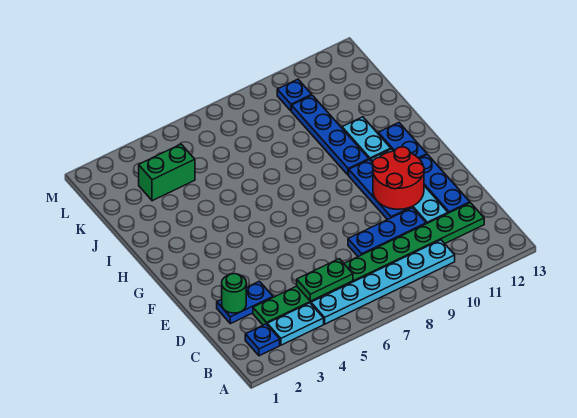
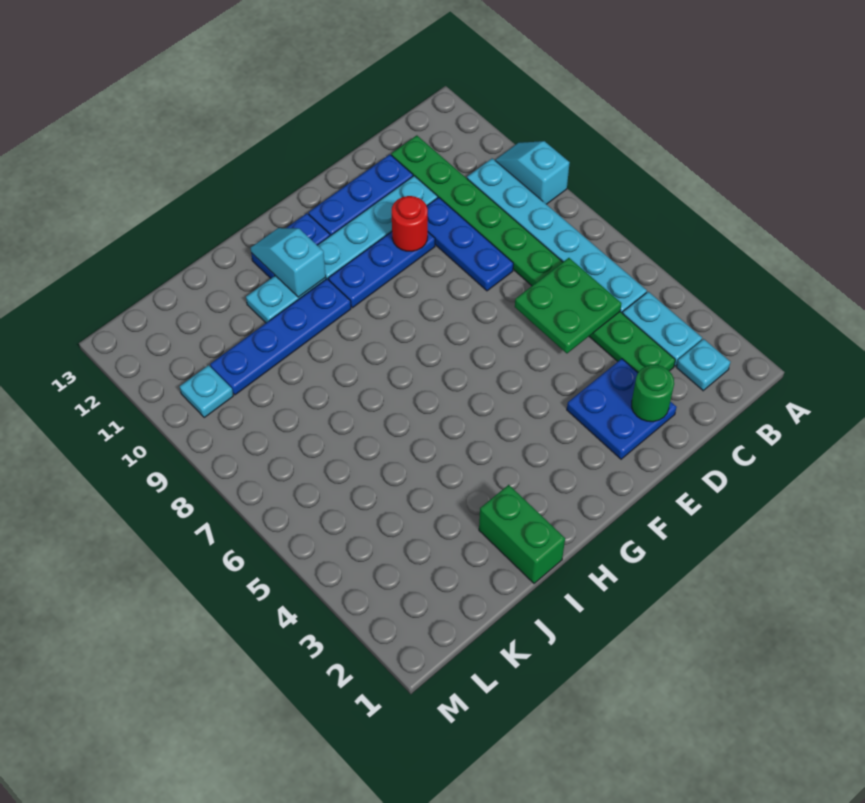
none -> cyan 1x2 slope [495,141,570,204]
blue 1x1 plate [245,324,280,356] -> cyan 1x1 plate [677,339,730,391]
green 1x2 plate [297,259,353,301] -> green 2x2 plate [515,258,622,353]
blue 1x2 plate [217,281,273,324] -> blue 2x2 plate [567,359,677,459]
red 2x2 round brick [373,147,424,209] -> red 1x1 round brick [392,196,428,251]
none -> cyan 1x2 slope [251,228,326,297]
green 1x2 brick [139,144,195,201] -> green 1x2 brick moved to [479,485,565,583]
blue 1x1 plate [277,79,312,111] -> cyan 1x1 plate [180,365,233,417]

